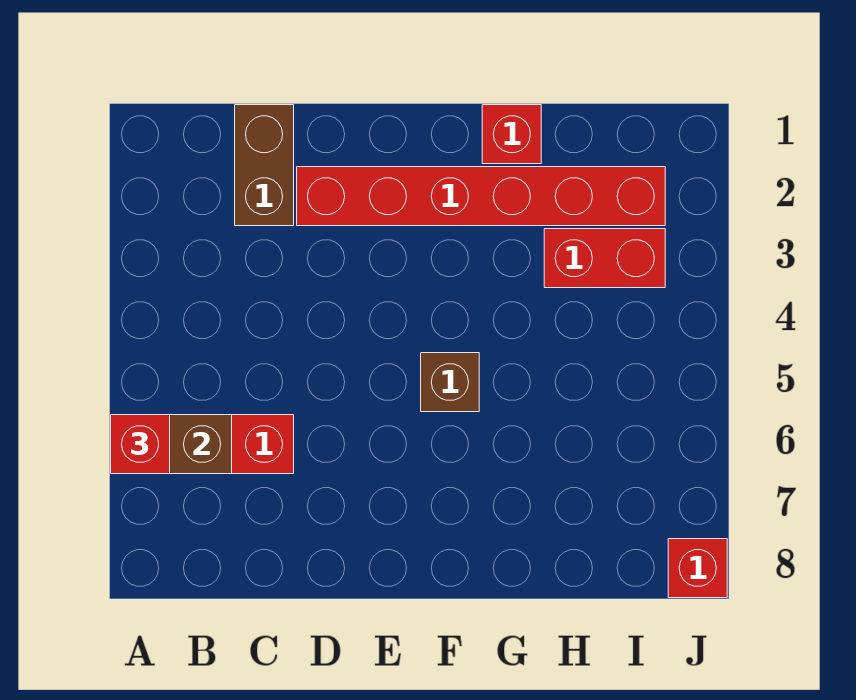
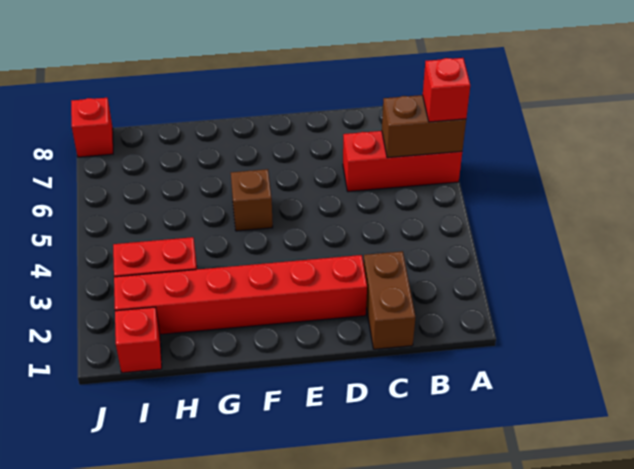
red 1x1 brick [482,105,541,164] -> red 1x1 brick moved to [115,307,162,373]

